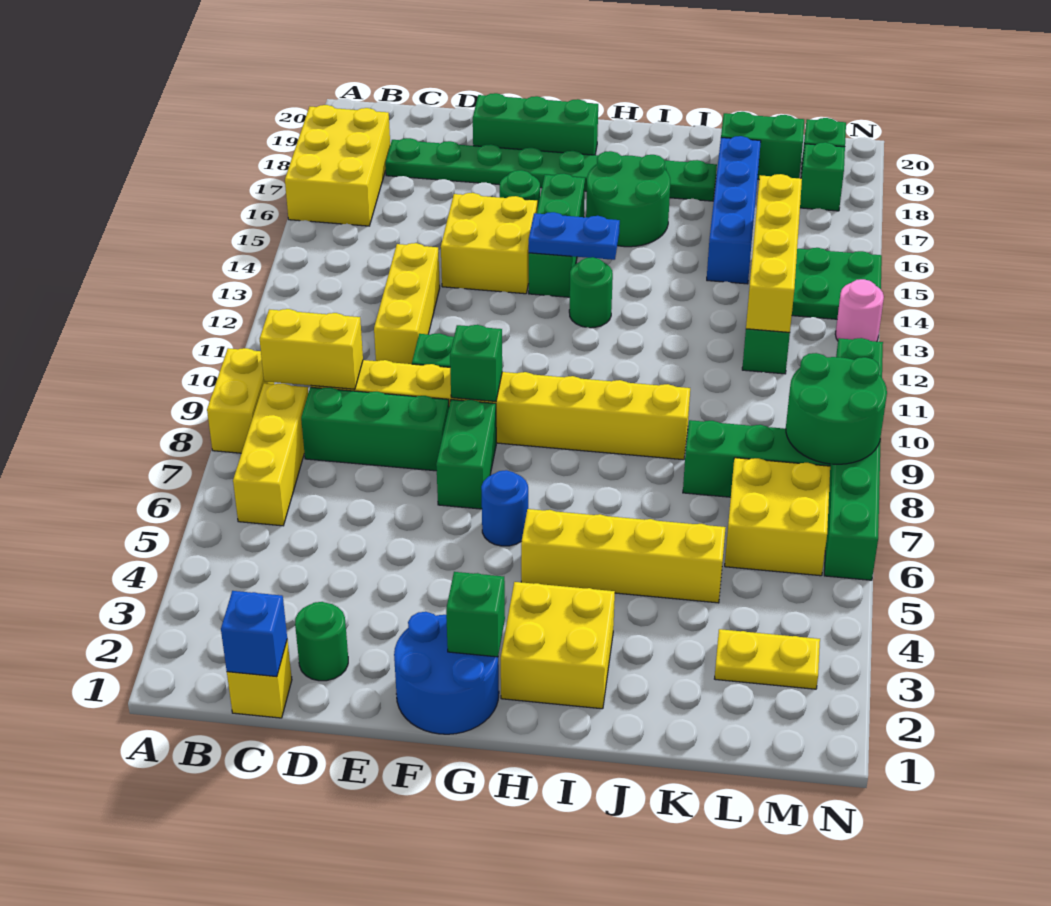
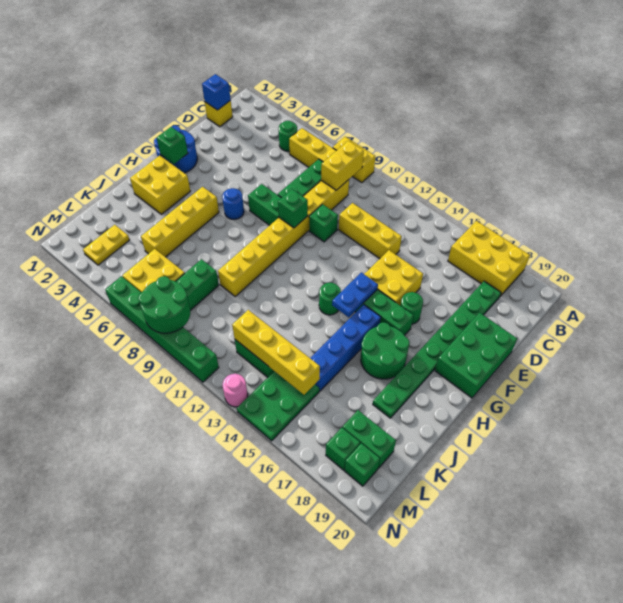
green 1x1 round brick [295,602,348,681] -> green 1x1 round brick moved to [279,121,297,151]
green 1x3 brick [473,93,598,155] -> green 2x3 brick [435,313,517,398]
blue 1x4 brick [707,136,761,284] -> blue 1x4 brick turned to [310,305,381,391]
green 1x2 brick [721,112,804,179] -> green 1x2 brick turned to [343,410,396,468]

